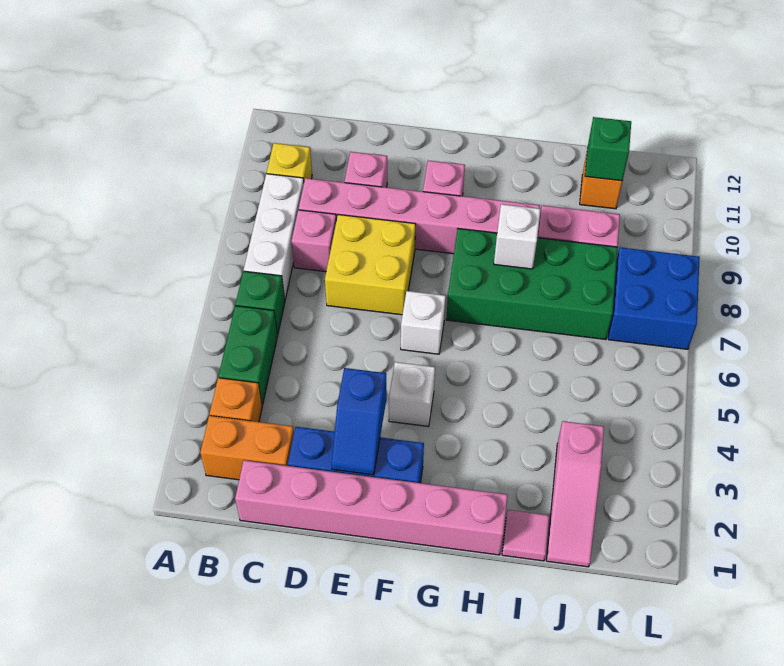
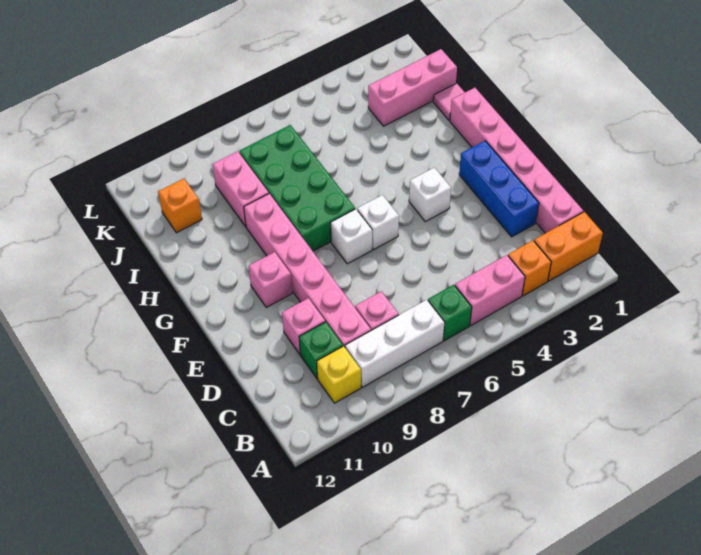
orange 1x2 brick [200,416,294,480] -> orange 1x2 brick turned to [534,212,603,281]
green 1x2 brick [218,306,278,405] -> pink 1x2 brick [455,255,525,325]
yellow 2x2 brick [325,215,416,315] -> none
blue 1x2 slope [332,368,387,475] -> none
white 1x1 brick [494,204,540,269] -> white 1x1 brick moved to [331,209,372,264]
pink 1x3 slope [546,421,604,567] -> pink 1x3 brick [368,49,457,126]
green 1x1 brick [585,117,631,181] -> green 1x1 brick moved to [299,322,343,378]
blue 2x2 brick [608,247,700,349] -> none

